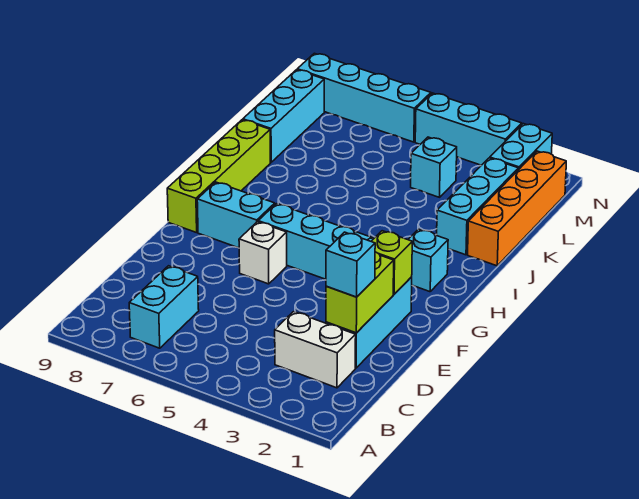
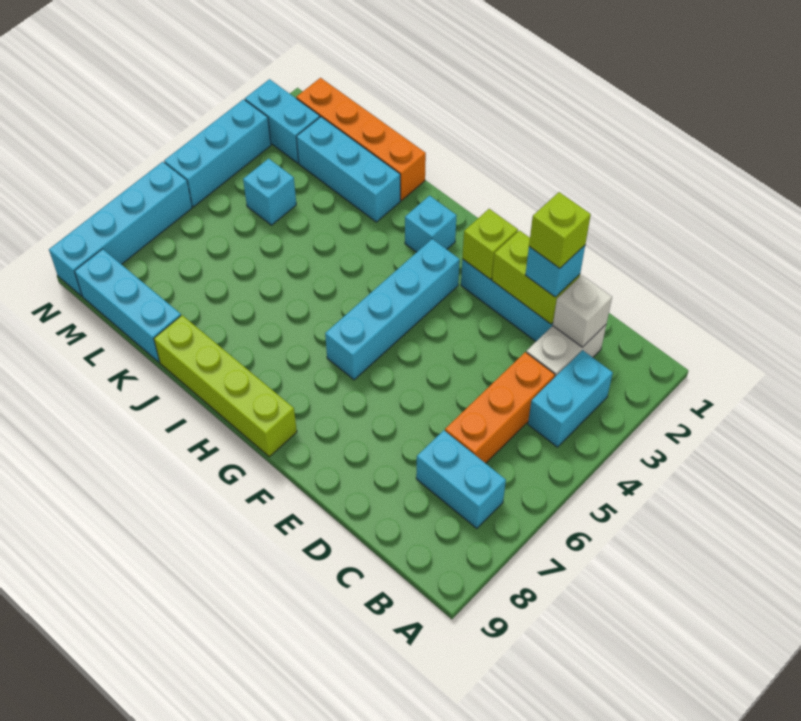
none -> orange 1x3 brick [445,352,555,463]
none -> lime 1x1 brick [529,192,591,268]
white 1x1 brick [239,222,287,284] -> white 1x1 brick moved to [553,275,612,347]
cyan 1x2 brick [197,182,275,248] -> cyan 1x2 brick moved to [528,350,613,447]

